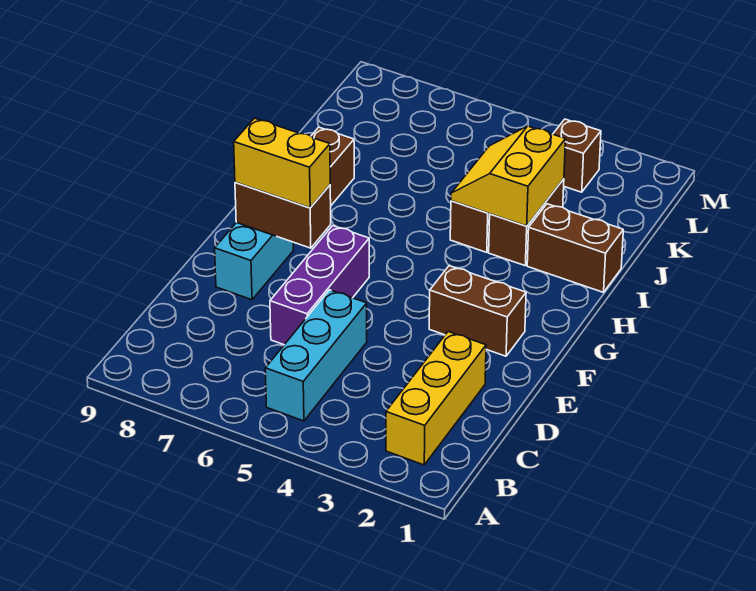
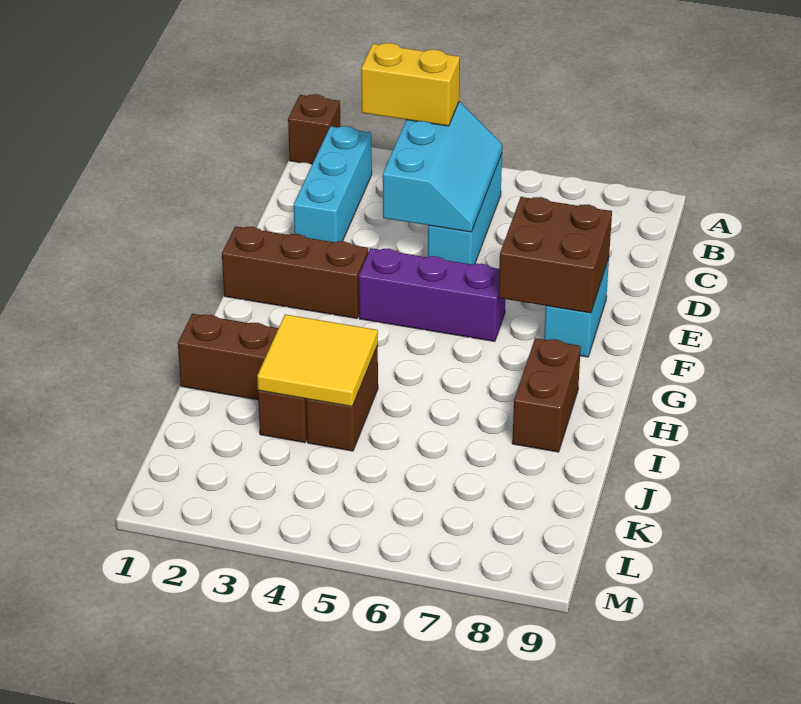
yellow 1x3 brick [386,332,486,465] -> cyan 1x3 brick [294,126,372,242]
none -> cyan 2x3 slope [383,102,502,232]
purple 1x3 brick [270,226,369,345] -> purple 1x3 brick turned to [359,248,505,341]
brown 1x2 brick [429,266,526,356] -> brown 1x3 brick [222,226,368,318]
brown 1x2 brick [235,182,331,248] -> brown 2x2 brick [499,197,612,313]
yellow 1x2 brick [234,118,330,208] -> yellow 1x2 brick moved to [361,43,460,126]
yellow 2x2 slope [451,126,566,226] -> yellow 2x2 tile [257,314,378,407]
brown 1x1 brick [553,119,601,192] -> brown 1x1 brick moved to [288,94,341,164]

